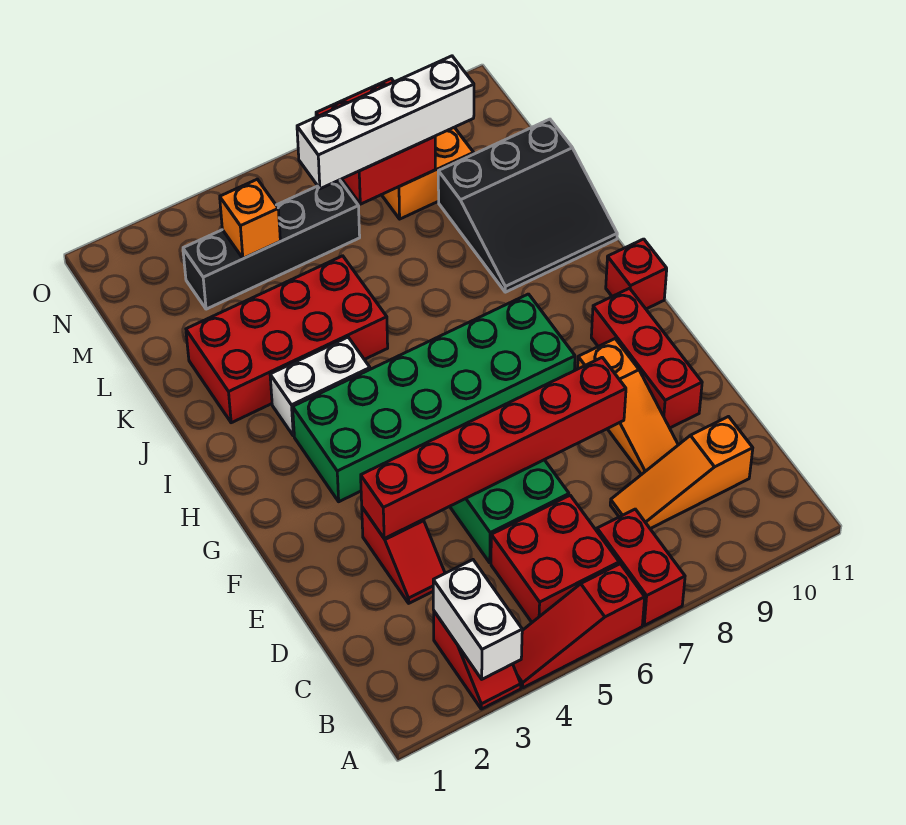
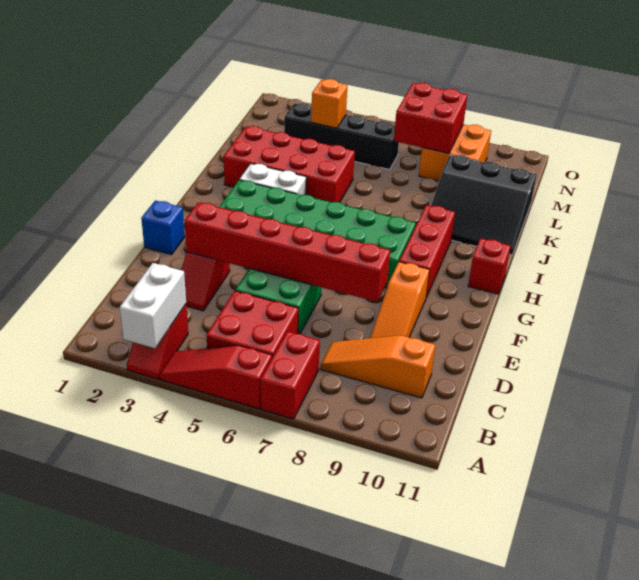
red 1x3 brick [591,288,702,428] -> red 1x3 brick moved to [399,205,455,297]
none -> blue 1x1 brick [141,200,185,255]
white 1x4 brick [297,56,474,189] -> none

